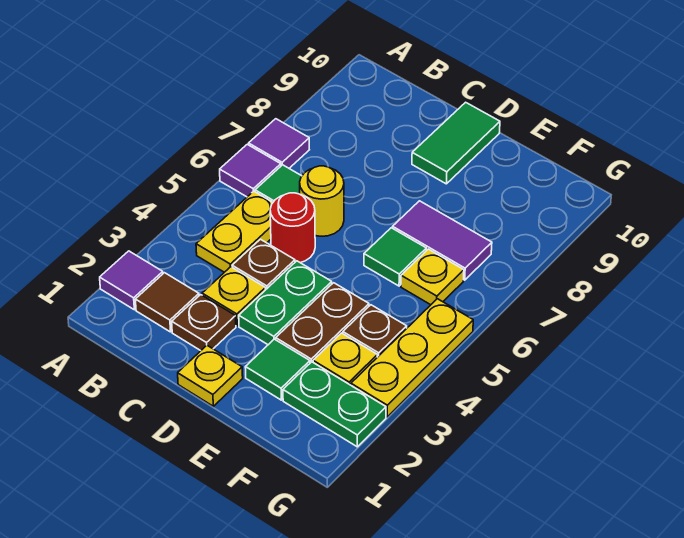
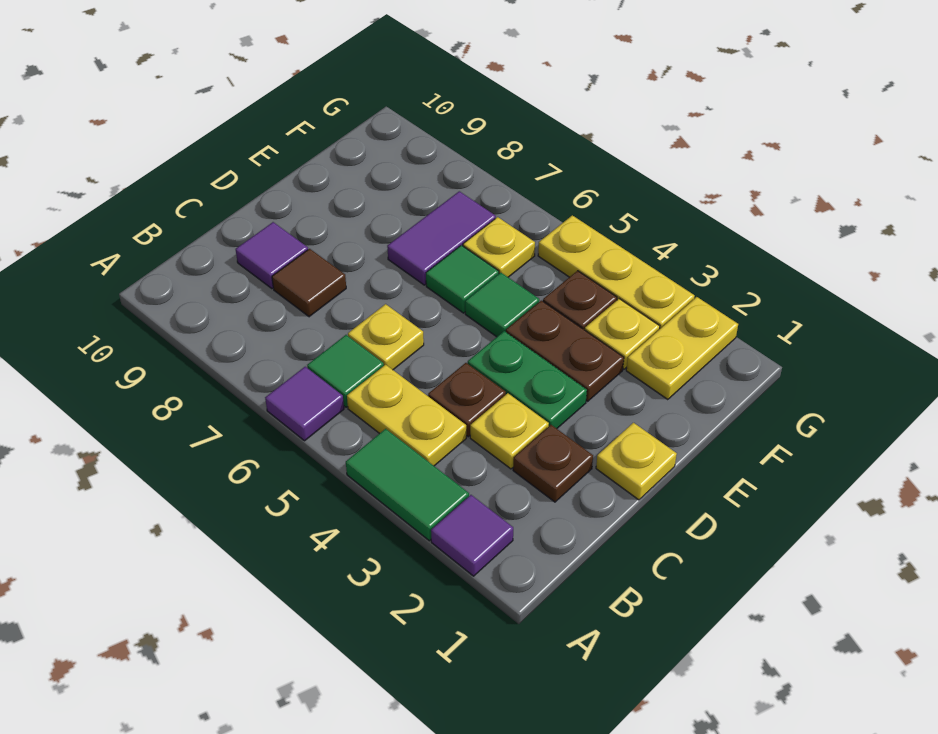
purple 1x1 tile [249,119,309,168] -> purple 1x1 tile moved to [236,222,308,289]
brown 1x1 tile [135,273,199,332] -> brown 1x1 tile moved to [272,249,346,317]
red 1x1 round brick [270,193,315,263] -> none
yellow 1x1 round brick [300,166,344,236] -> yellow 1x1 plate [348,304,424,370]
green 1x2 tile [412,102,500,184] -> green 1x2 tile moved to [346,429,469,541]
green 1x1 tile [245,339,310,400] -> green 1x1 tile moved to [465,273,539,337]
green 1x2 plate [283,362,386,447] -> yellow 1x2 plate [626,297,738,400]

